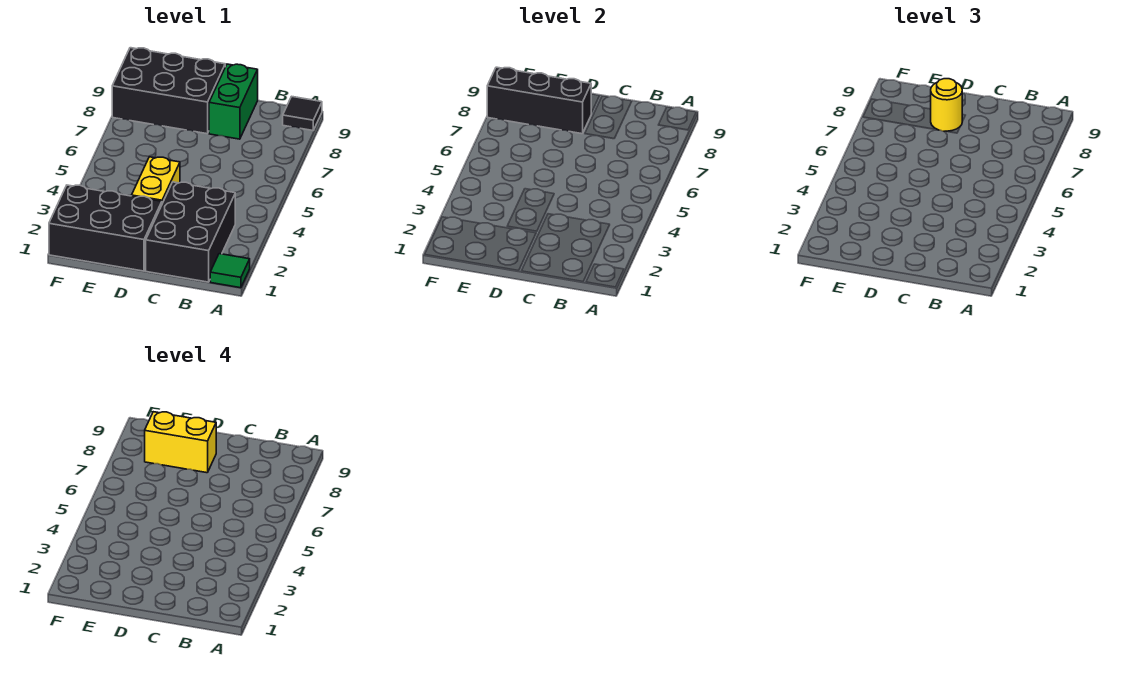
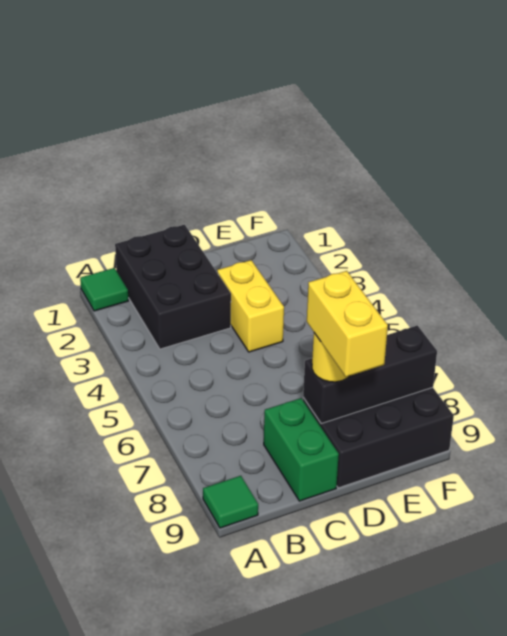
black 1x1 tile [283,96,322,130] -> green 1x1 tile [203,476,258,528]
black 2x3 brick [49,185,162,271] -> none
yellow 1x2 brick [145,412,216,473] -> yellow 1x2 brick turned to [307,271,388,377]

